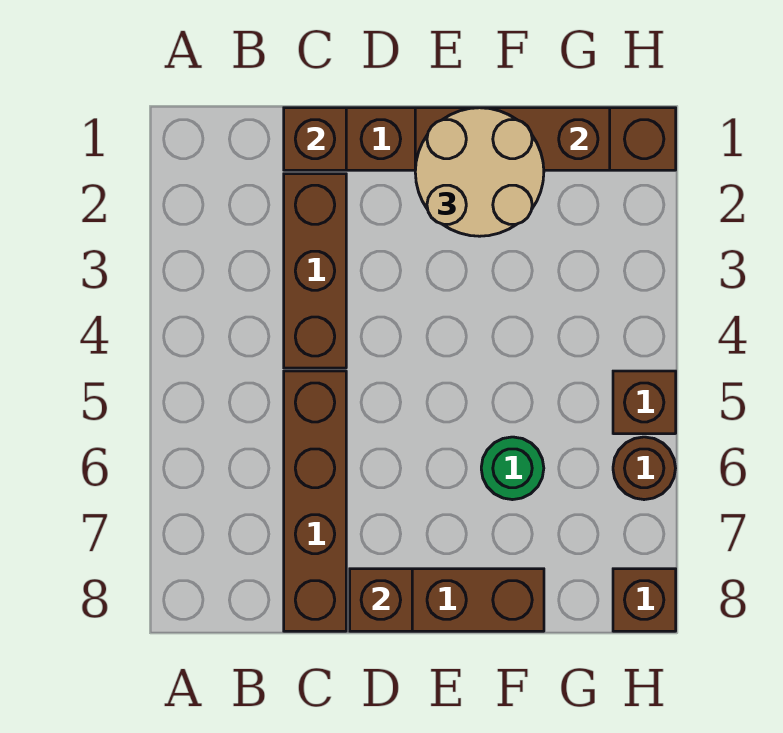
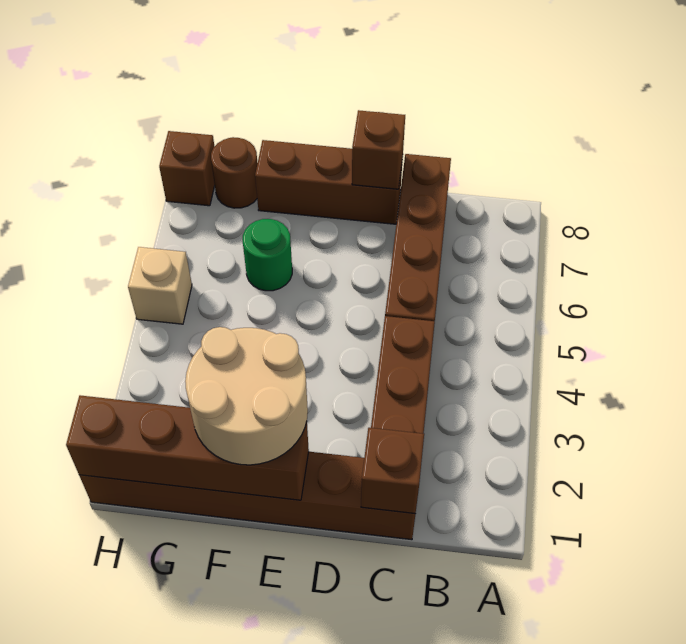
brown 1x3 brick [415,108,610,170] -> brown 1x4 brick [66,395,309,500]
brown 1x1 brick [613,371,676,434] -> tan 1x1 brick [128,247,192,324]
brown 1x1 round brick [613,437,676,500] -> brown 1x1 round brick moved to [211,137,258,208]

